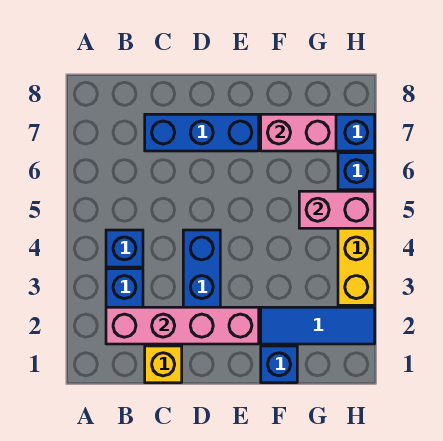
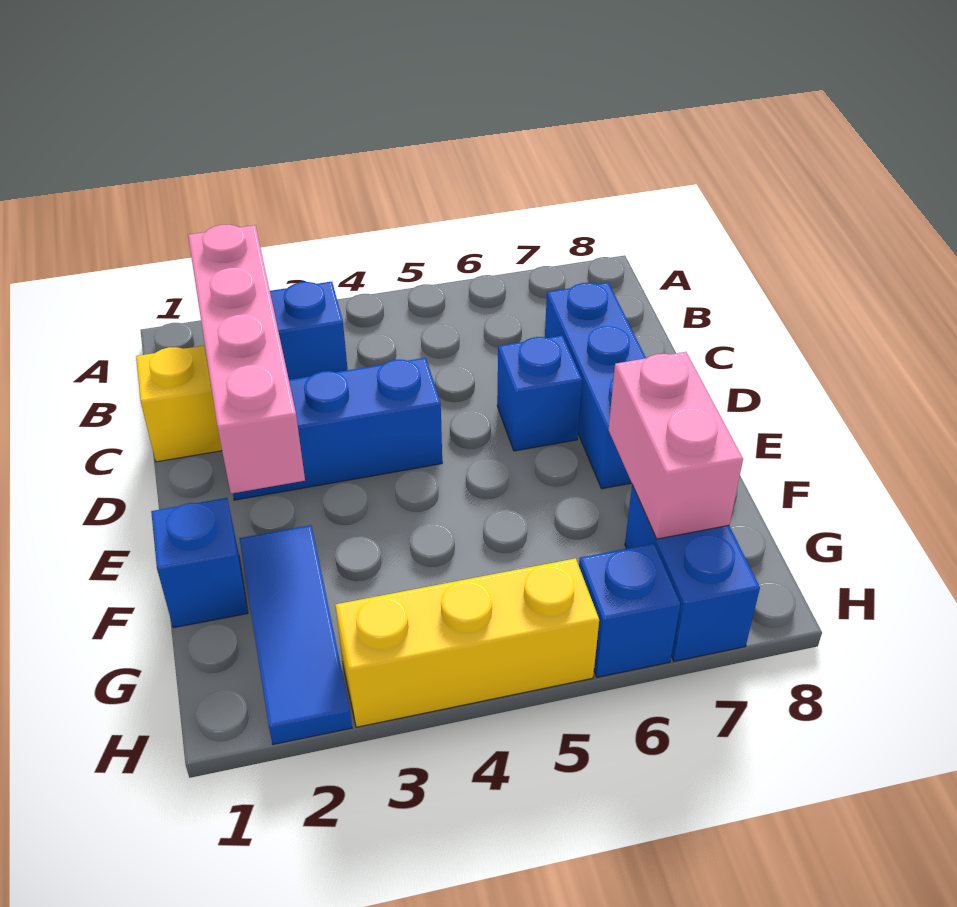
blue 1x1 brick [106,230,143,267] -> blue 1x1 brick moved to [497,336,582,451]
pink 1x2 brick [299,191,375,228] -> none

